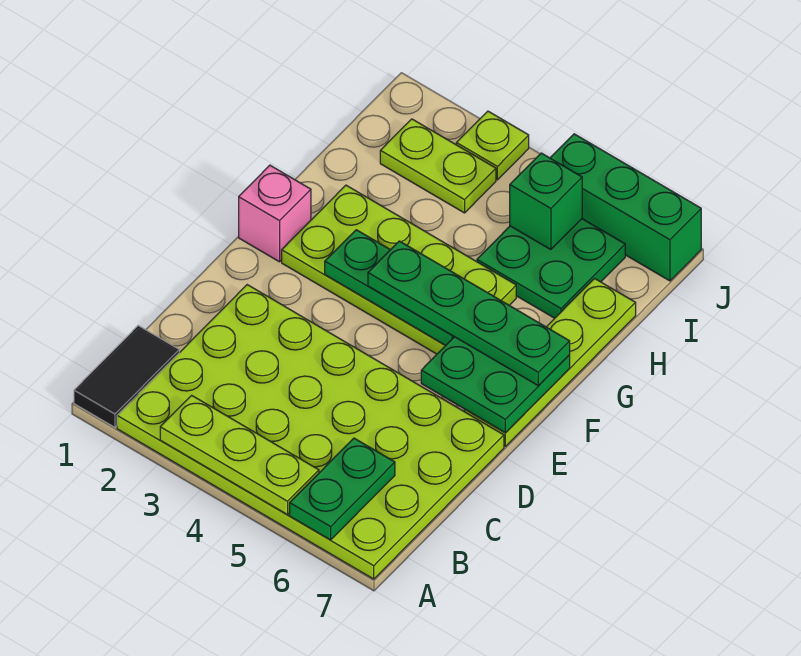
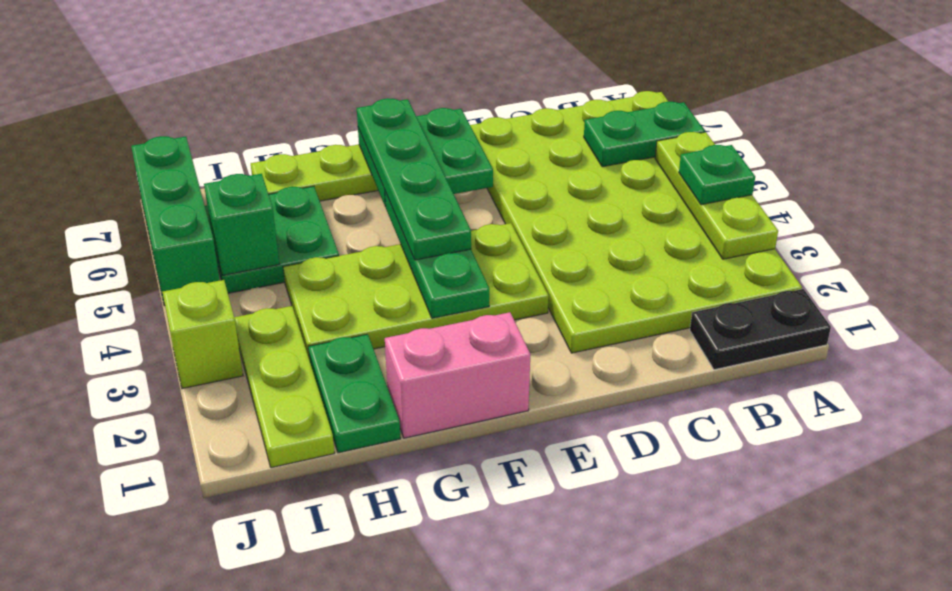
black 1x2 tile [74,326,179,427] -> black 1x2 plate [690,289,831,370]
none -> green 1x1 plate [679,145,755,205]
pink 1x1 brick [239,165,311,262] -> pink 1x2 brick [385,312,530,438]
lime 2x4 plate [282,185,516,354] -> lime 2x4 plate turned to [283,223,549,360]
none -> green 1x2 plate [308,334,401,453]
lime 1x2 plate [380,119,496,213] -> lime 1x3 plate [234,306,335,468]
lime 1x1 plate [456,111,529,180] -> lime 1x1 brick [163,280,243,388]

